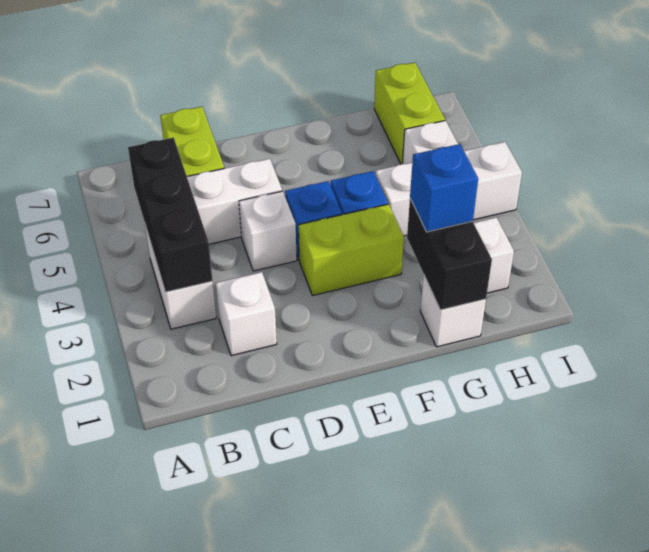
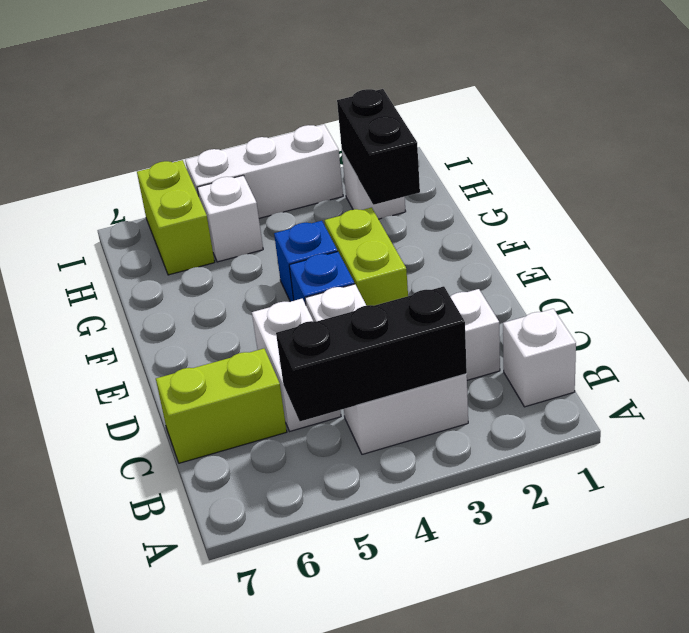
white 1x1 brick [420,276,486,347] -> white 1x1 brick moved to [503,309,576,407]
black 1x2 brick [407,199,492,310] -> black 1x2 brick turned to [337,89,420,205]
blue 1x1 brick [410,144,478,232] -> none
white 1x3 brick [376,142,522,236] -> white 1x3 brick turned to [185,125,343,218]
lime 1x2 brick [374,62,445,164] -> lime 1x2 brick turned to [137,160,215,275]

